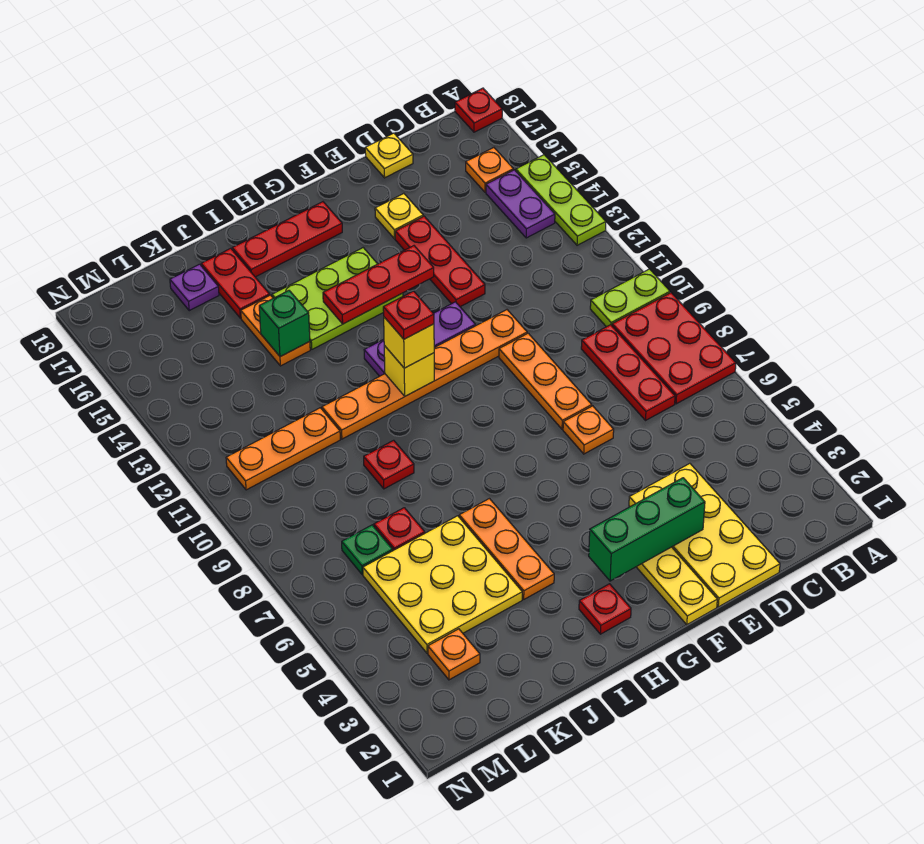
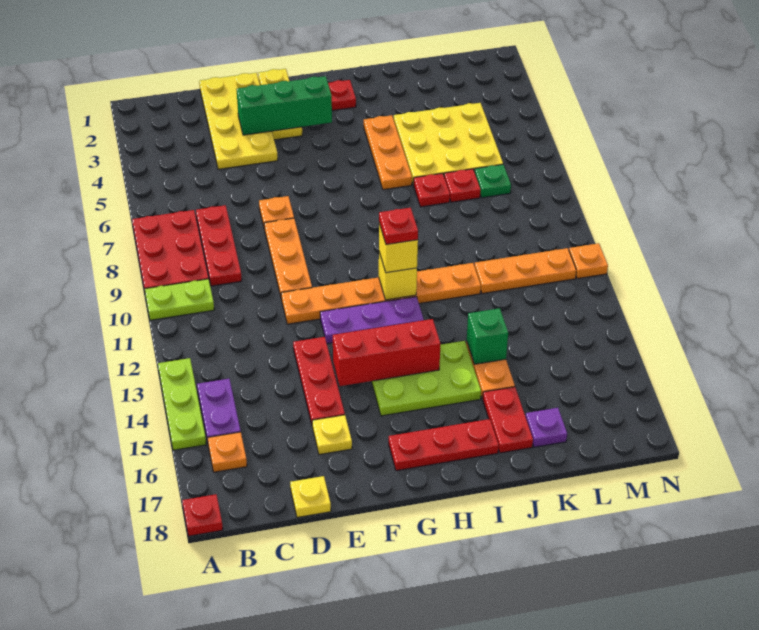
red 1x3 plate [323,246,434,324] -> red 1x3 brick [333,319,441,386]
red 1x1 plate [364,440,414,489] -> red 1x1 plate moved to [414,173,450,207]
orange 1x1 plate [428,629,480,680] -> orange 1x1 plate moved to [569,243,608,279]

